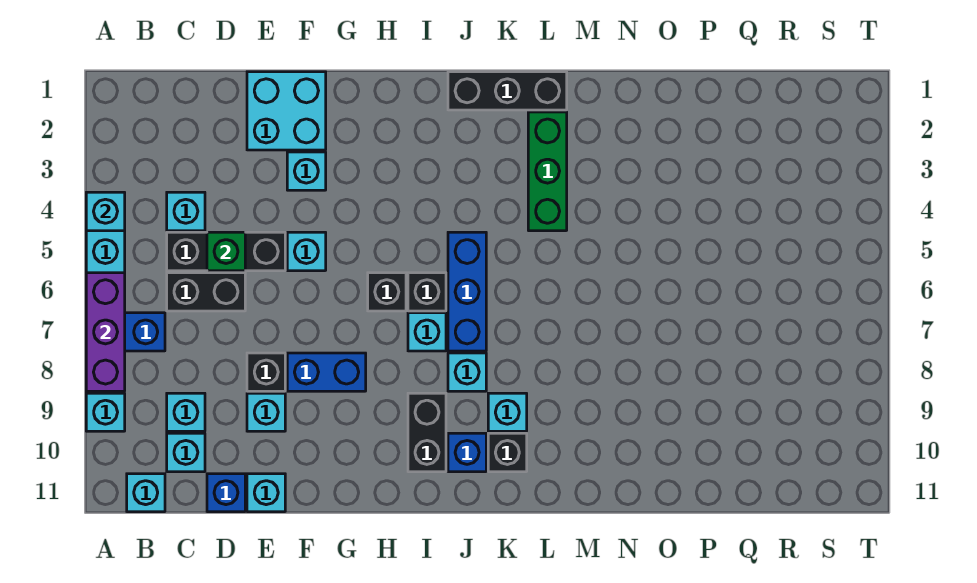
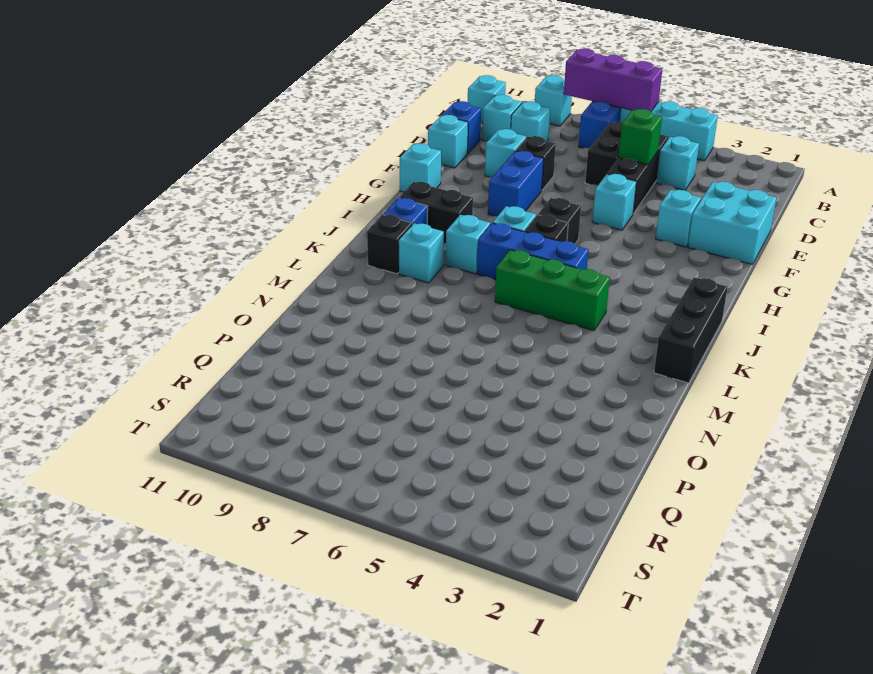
cyan 1x1 brick [86,192,125,231] -> cyan 1x1 brick moved to [400,143,441,192]
green 1x3 brick [528,112,567,231] -> green 1x3 brick moved to [495,250,610,331]

